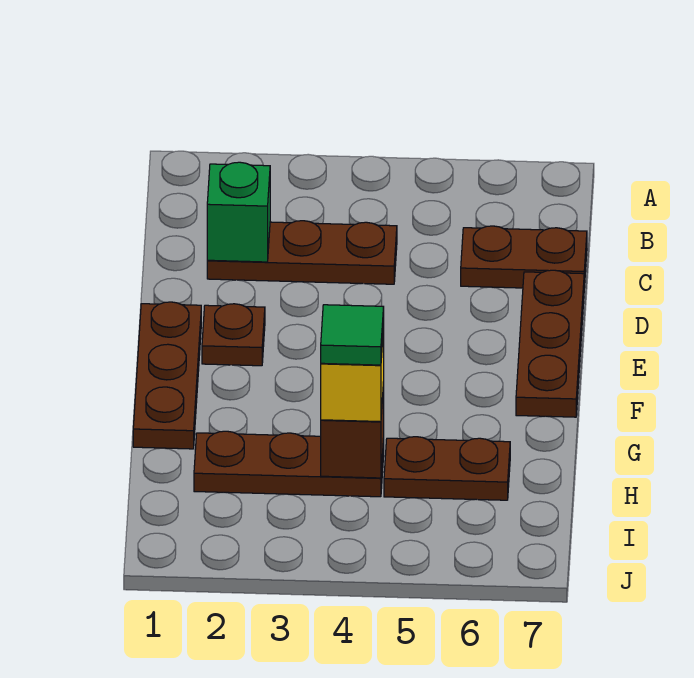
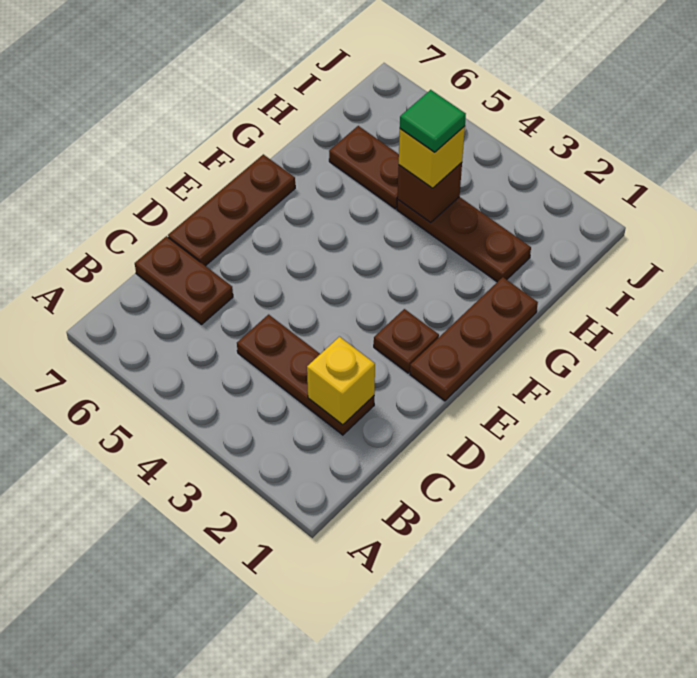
green 1x1 brick [207,162,270,262] -> yellow 1x1 brick [307,337,375,425]

